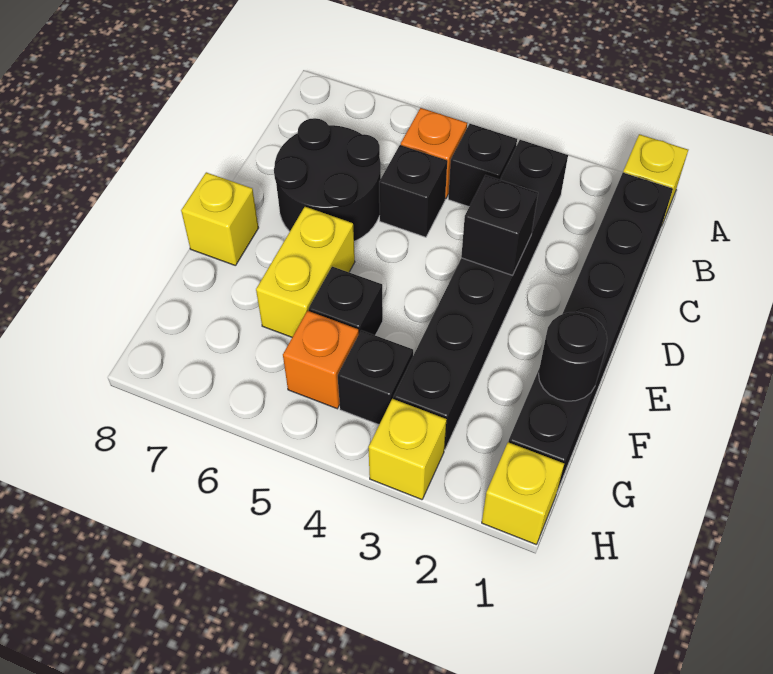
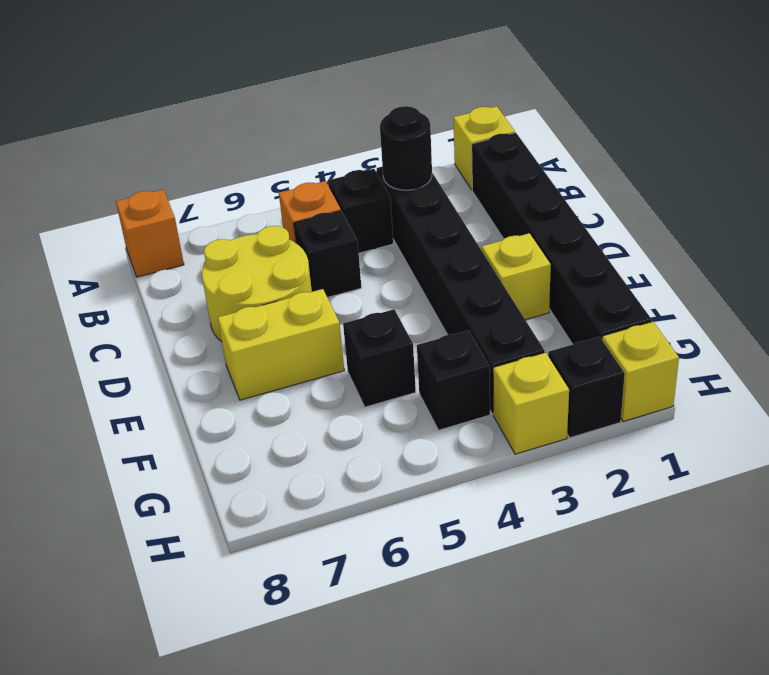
black 2x2 round brick [274,118,381,241] -> yellow 2x2 round brick [202,226,312,342]
black 1x1 brick [461,175,538,275] -> black 1x1 brick moved to [548,337,625,438]
yellow 1x2 brick [256,207,355,337] -> yellow 1x2 brick turned to [218,289,344,400]
yellow 1x1 brick [181,172,259,266] -> yellow 1x1 brick moved to [482,233,551,320]
black 1x1 round brick [539,312,607,401] -> black 1x1 round brick moved to [380,106,432,190]
orange 1x1 brick [283,311,359,409] -> orange 1x1 brick moved to [116,189,184,277]

